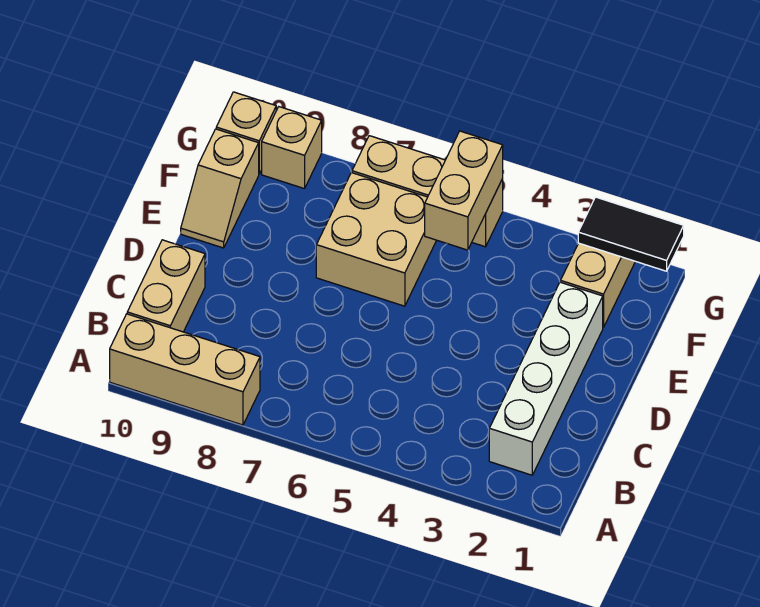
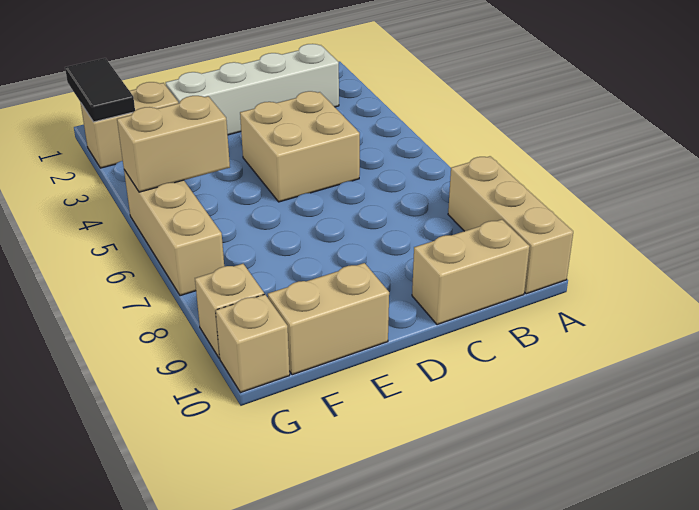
tan 2x2 brick [316,173,437,306] -> tan 2x2 brick moved to [240,91,360,202]
tan 1x2 slope [181,129,259,248] -> tan 1x2 brick [268,263,389,375]

